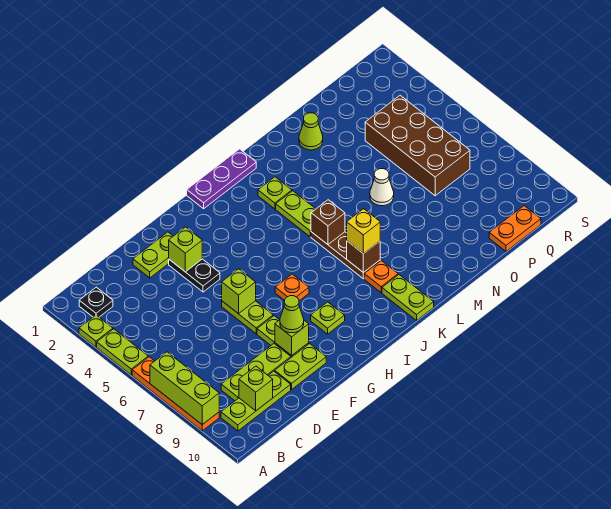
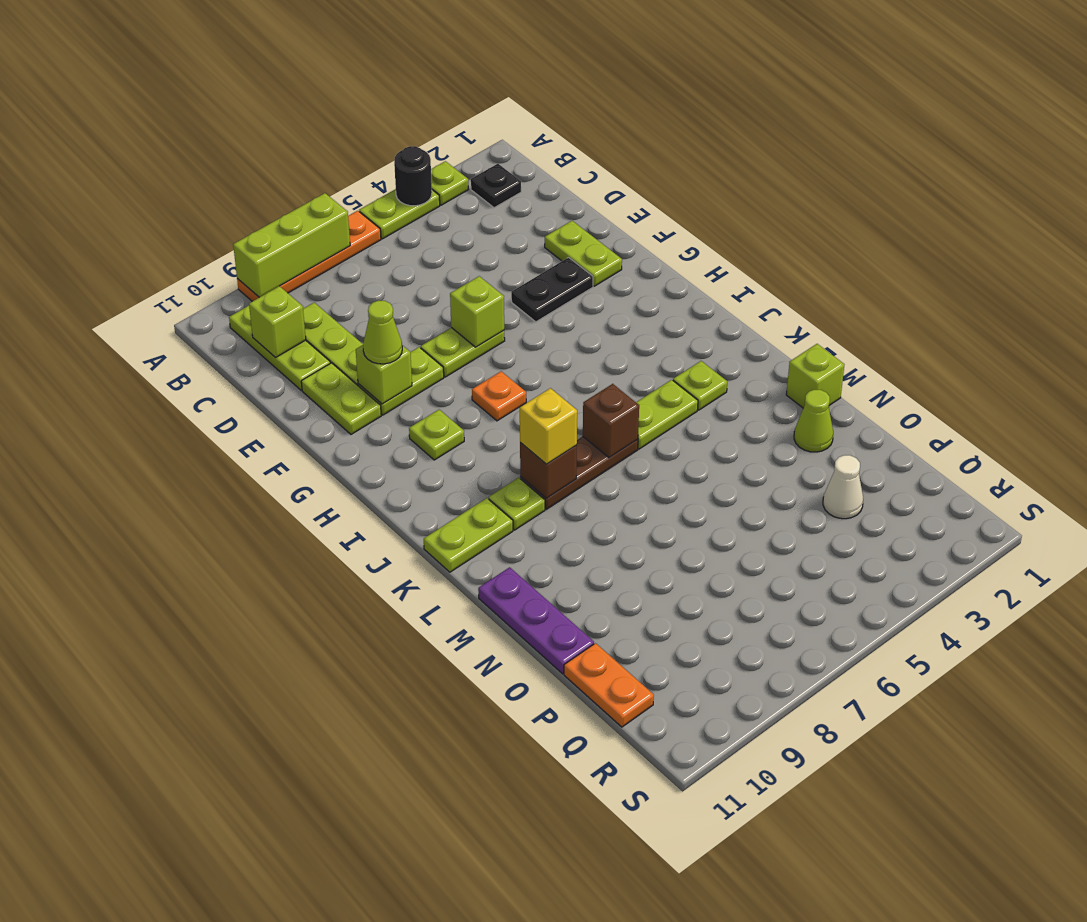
none -> black 1x1 round brick [394,146,432,206]
lime 1x1 brick [169,227,202,272] -> lime 1x1 brick moved to [786,344,844,408]
purple 1x3 plate [187,149,256,209] -> purple 1x3 plate moved to [478,567,594,674]
orange 1x1 plate [364,261,398,293] -> lime 1x1 plate [489,478,545,530]
white 1x1 cone [370,169,394,206] -> white 1x1 cone moved to [823,455,863,519]
brown 2x4 brick [365,95,470,196] -> none

